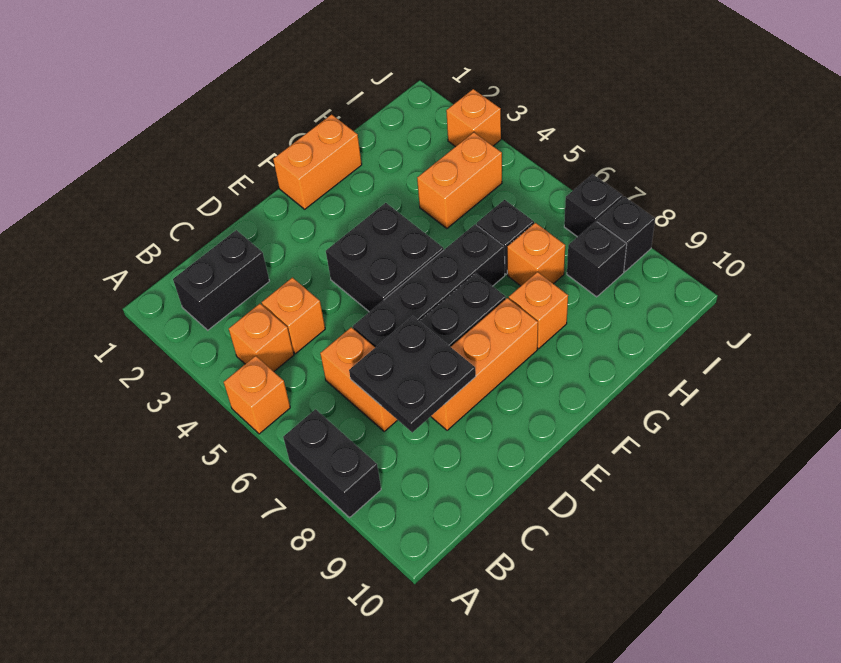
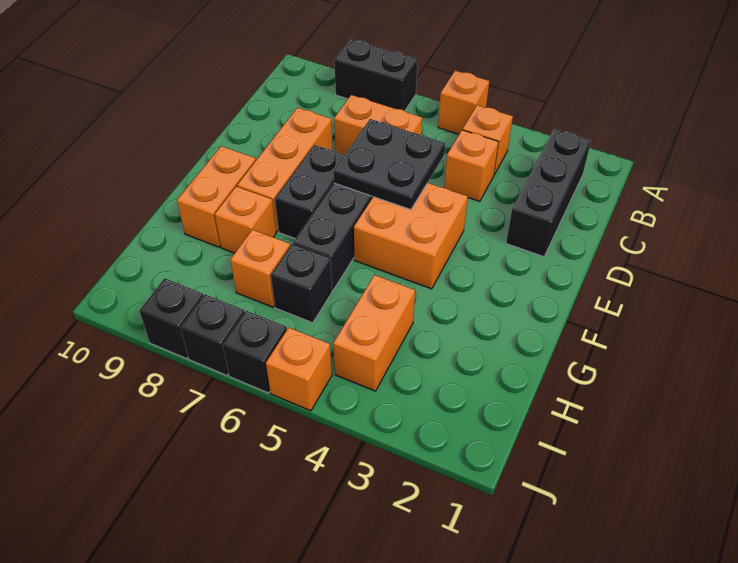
black 1x2 brick [173,230,269,330] -> black 1x3 brick [506,129,591,257]
black 2x2 plate [349,316,476,432] -> black 2x2 plate moved to [333,119,445,210]
black 2x2 brick [326,203,444,312] -> orange 2x2 brick [354,183,468,289]
orange 1x2 brick [273,115,362,209] -> orange 1x2 brick moved to [177,146,256,247]
black 1x1 brick [567,221,627,297] -> black 1x1 brick moved to [223,311,287,393]
orange 1x1 brick [446,89,501,147] -> orange 1x1 brick moved to [266,328,332,411]

